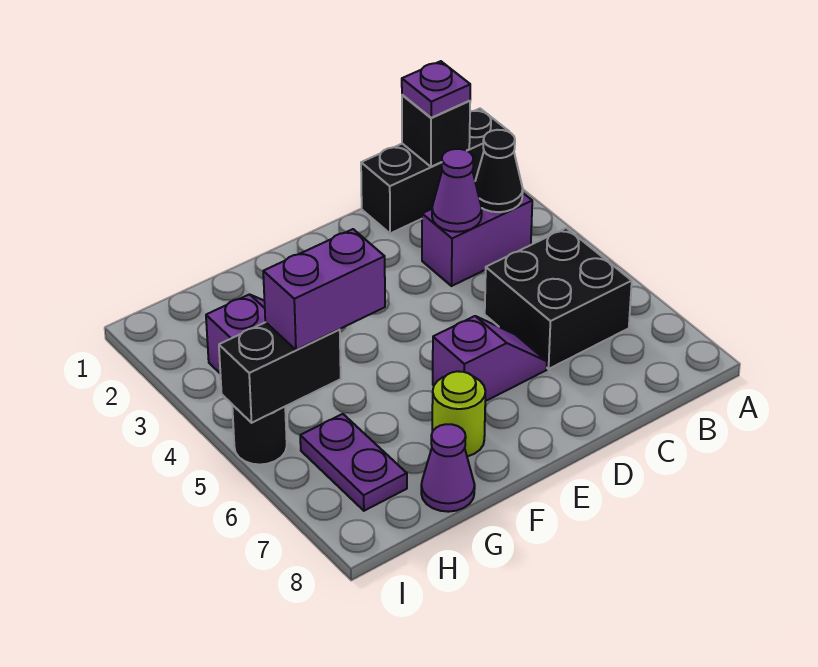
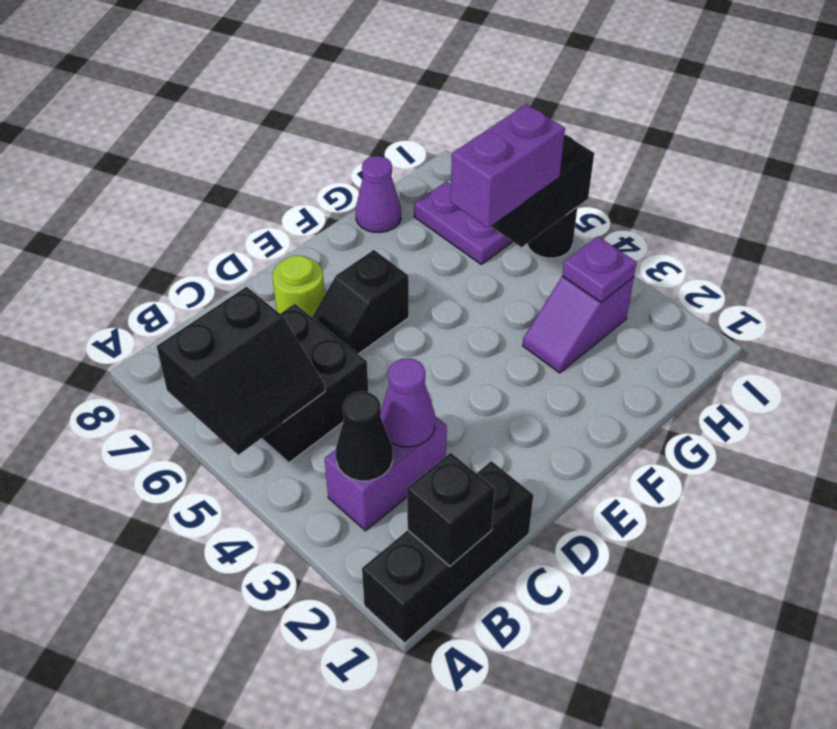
none -> black 2x2 slope [157,287,325,455]
purple 1x1 plate [402,61,470,118] -> purple 1x1 plate moved to [563,236,637,302]
purple 1x2 slope [433,316,547,401] -> black 1x2 slope [312,250,409,354]
lime 1x1 round brick [432,371,485,456] -> lime 1x1 round brick moved to [272,255,325,317]

